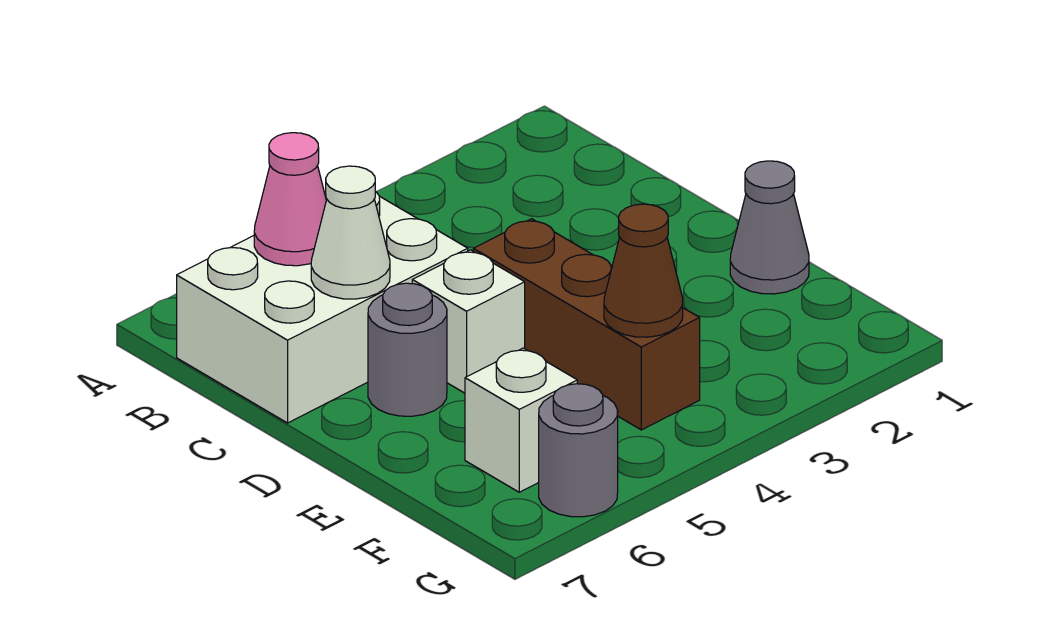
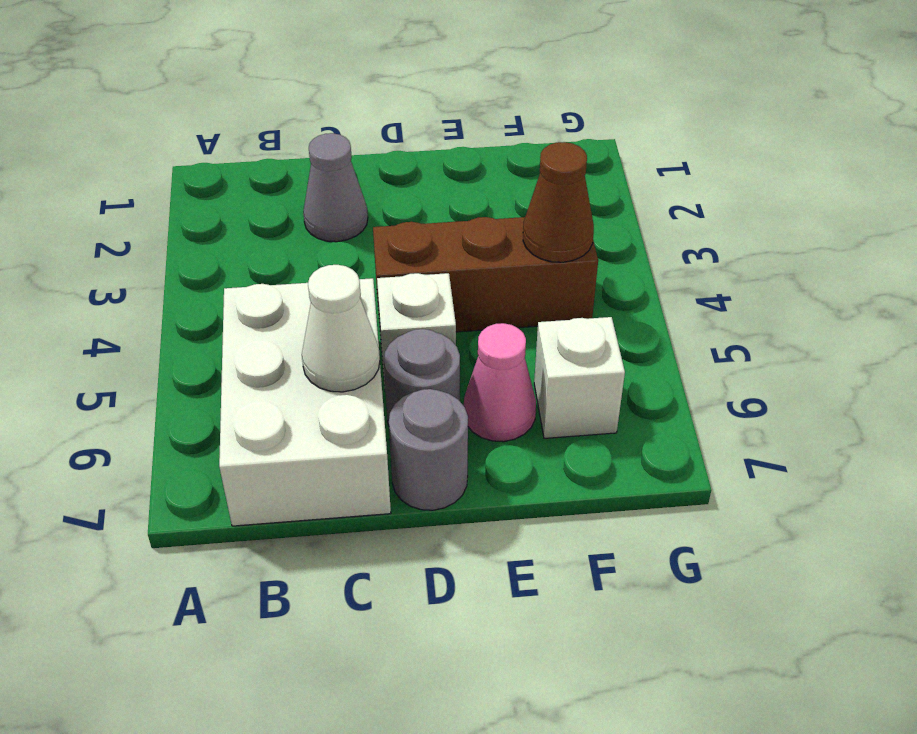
pink 1x1 cone [254,133,326,266] -> pink 1x1 cone moved to [464,323,536,442]
grey 1x1 cone [730,161,809,294] -> grey 1x1 cone moved to [303,133,368,242]
grey 1x1 round brick [539,384,618,517] -> grey 1x1 round brick moved to [389,389,468,510]

